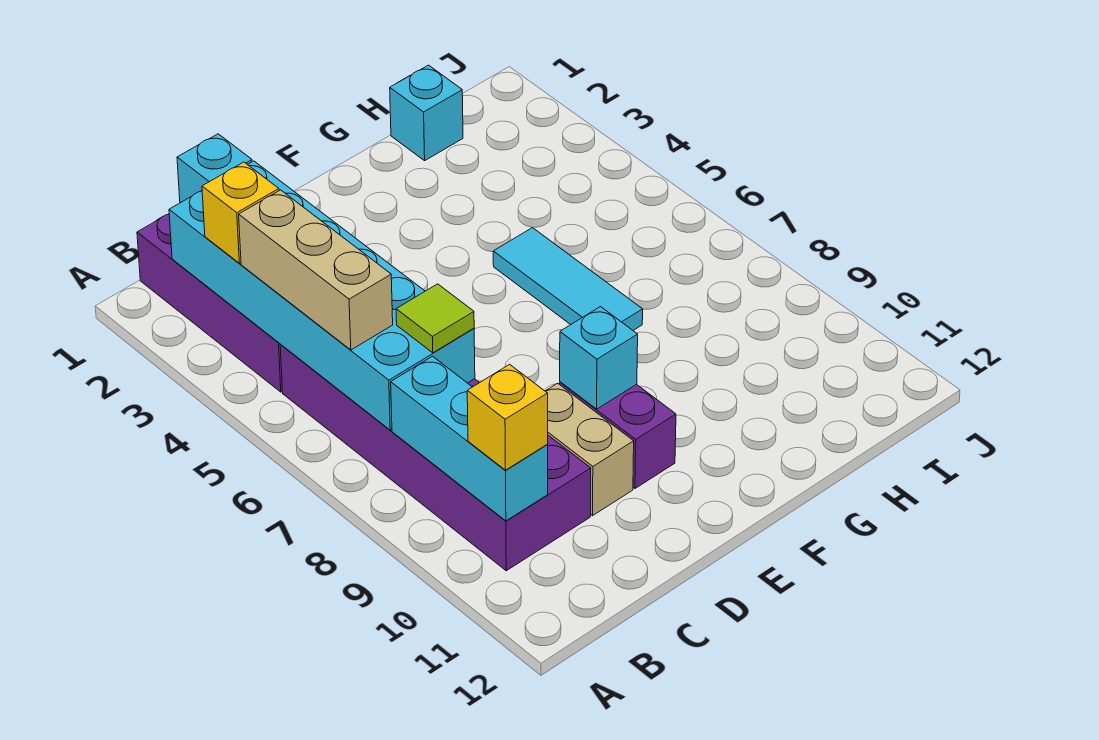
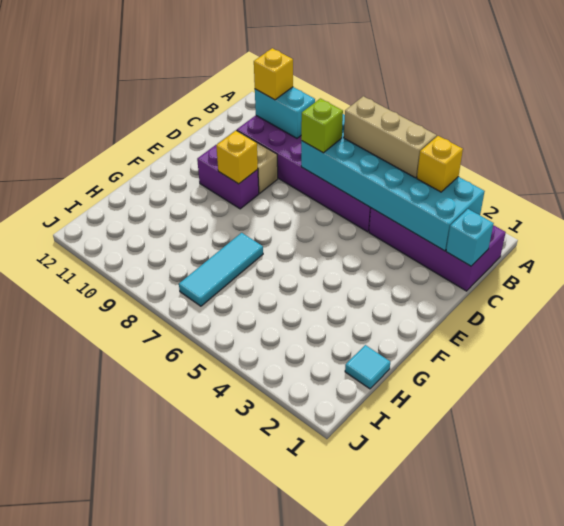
cyan 1x3 brick [391,356,548,521] -> cyan 1x2 brick [255,87,315,138]
lime 1x1 tile [396,284,474,353] -> lime 1x1 brick [301,98,343,153]
cyan 1x1 brick [560,307,638,409] -> yellow 1x1 brick [216,131,258,184]
cyan 1x3 tile [493,228,643,330] -> cyan 1x3 tile turned to [179,233,263,306]
cyan 1x1 brick [390,65,463,161] -> cyan 1x1 tile [345,345,390,389]

